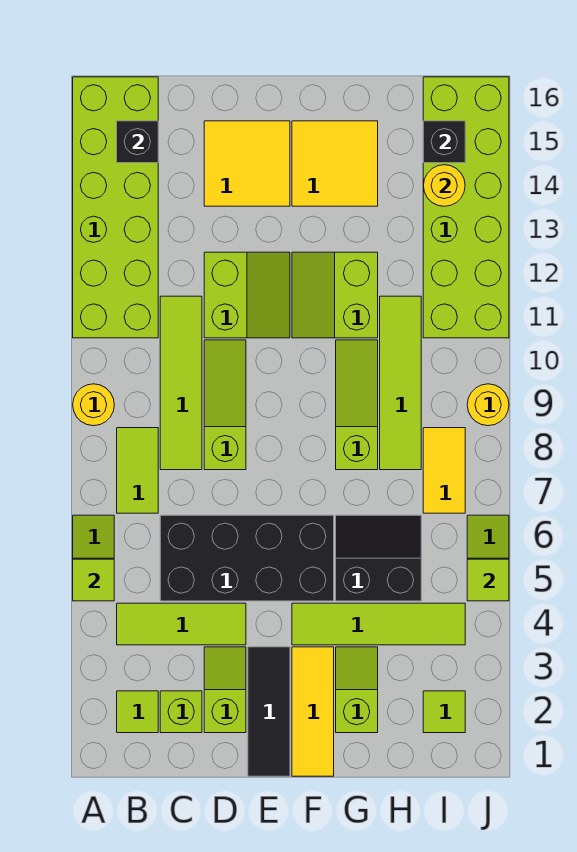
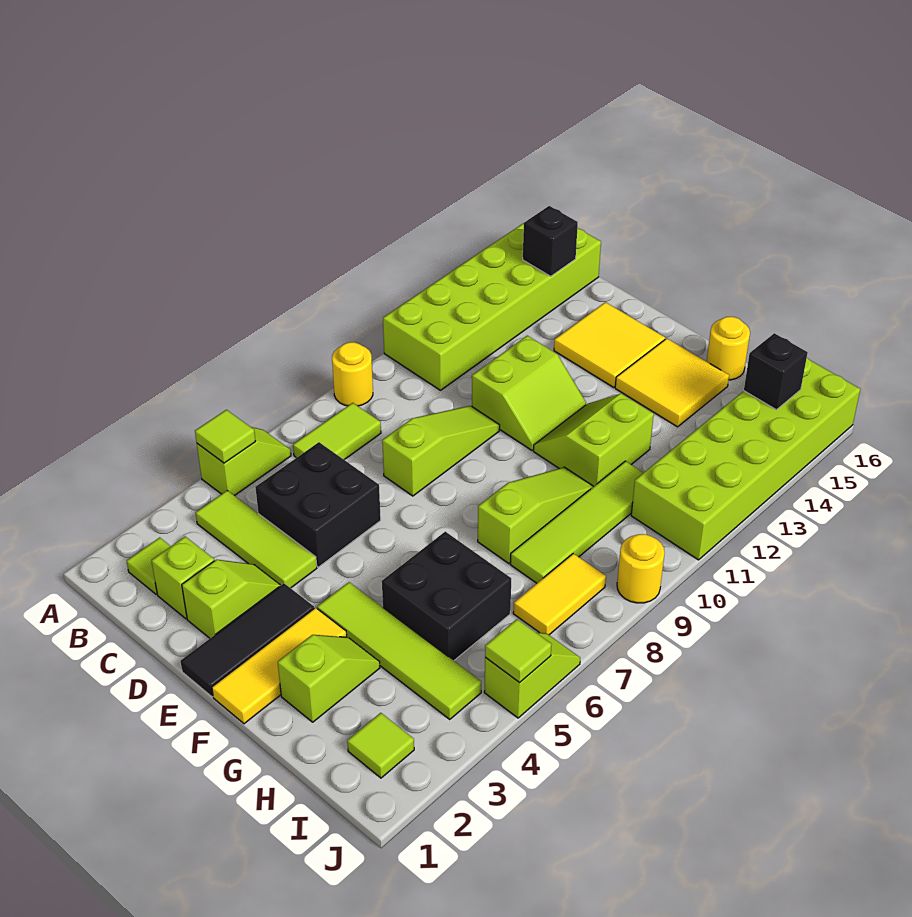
black 2x4 brick [160,515,334,601] -> black 2x2 brick [255,442,381,567]
lime 1x4 tile [160,296,202,470] -> none
black 2x2 slope [336,515,421,601] -> black 2x2 brick [382,532,511,661]
yellow 1x1 round brick [423,165,465,206] -> yellow 1x1 round brick moved to [707,317,750,380]

